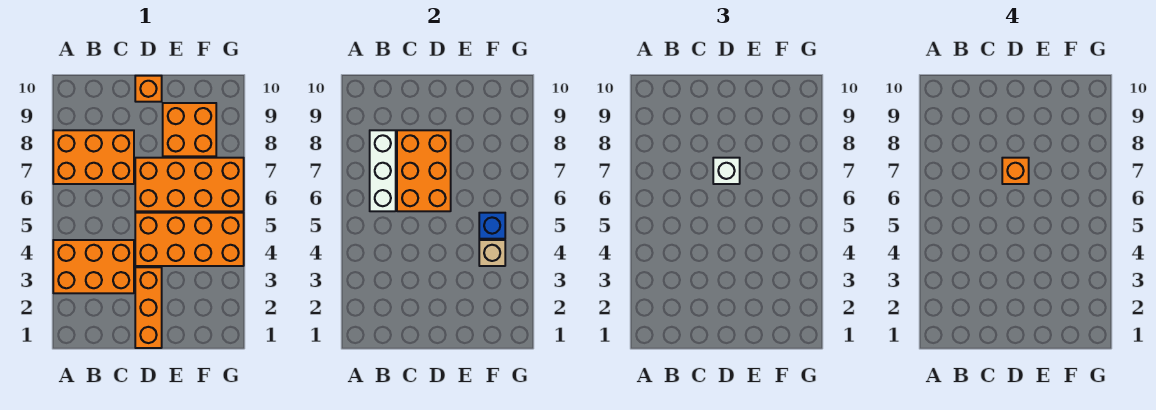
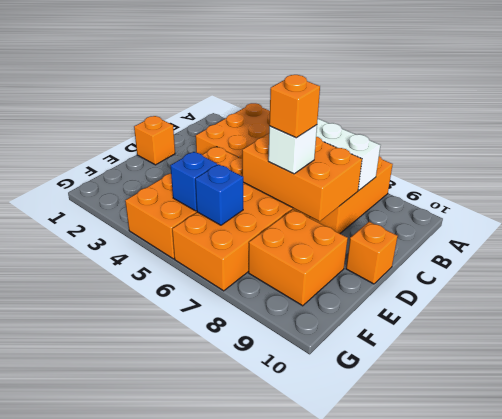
orange 1x3 brick [135,267,162,348] -> orange 1x1 brick [134,116,175,165]
tan 1x1 brick [479,240,505,266] -> none
none -> blue 1x1 brick [195,164,243,225]

